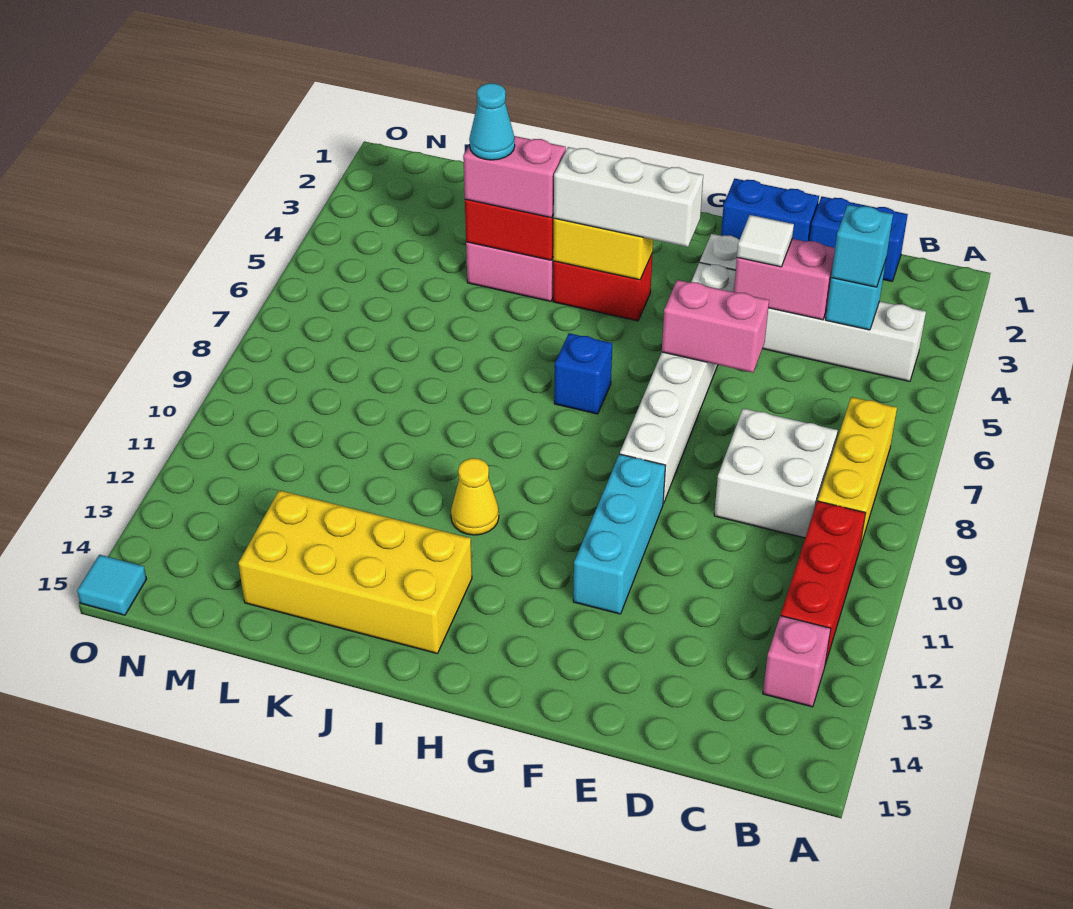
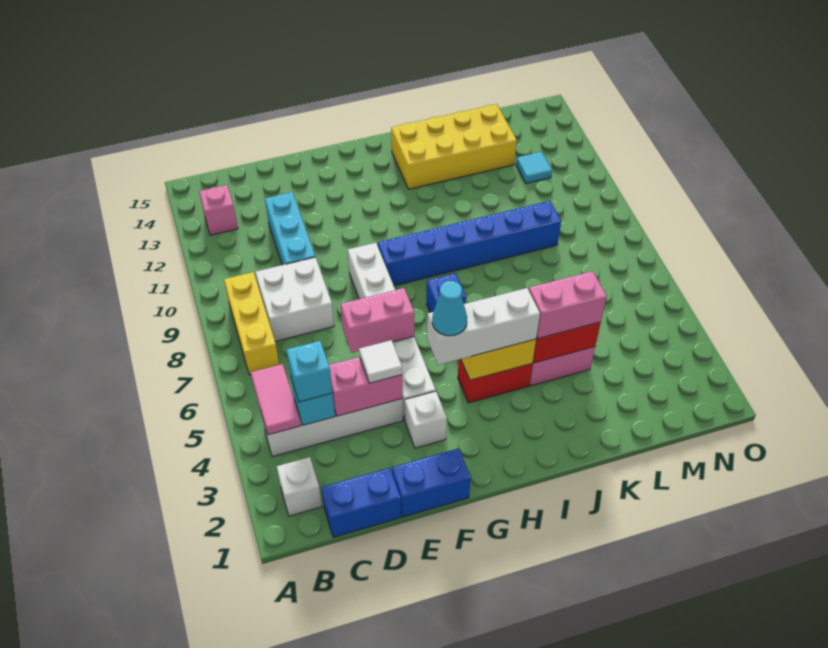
none -> white 1x1 brick [277,457,322,516]
none -> pink 1x2 tile [251,364,301,435]
red 1x3 brick [781,501,866,664] -> none
cyan 1x3 brick [573,454,666,614] -> cyan 1x3 brick moved to [265,192,315,265]
none -> blue 1x6 brick [378,201,561,286]
yellow 1x1 cone [451,458,499,535] -> none
cyan 1x1 cone [469,83,515,160] -> cyan 1x1 cone moved to [432,281,467,336]
cyan 1x1 tile [77,555,146,615] -> cyan 1x1 tile moved to [516,152,552,184]

